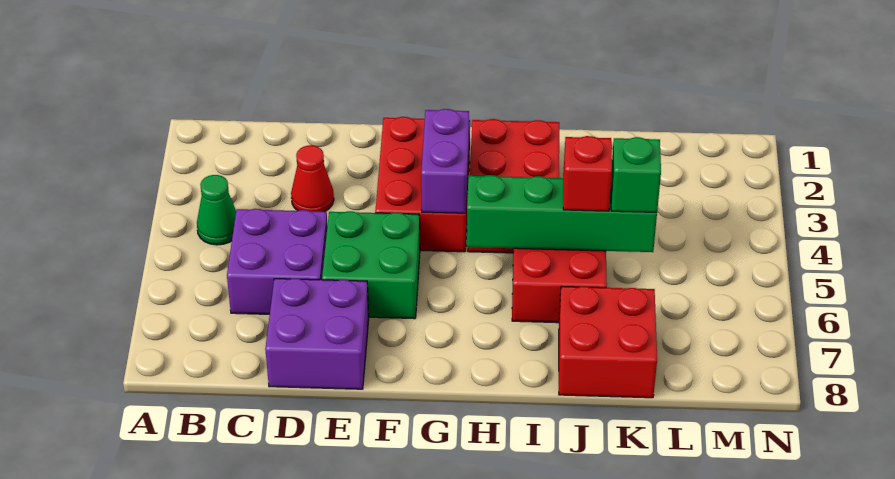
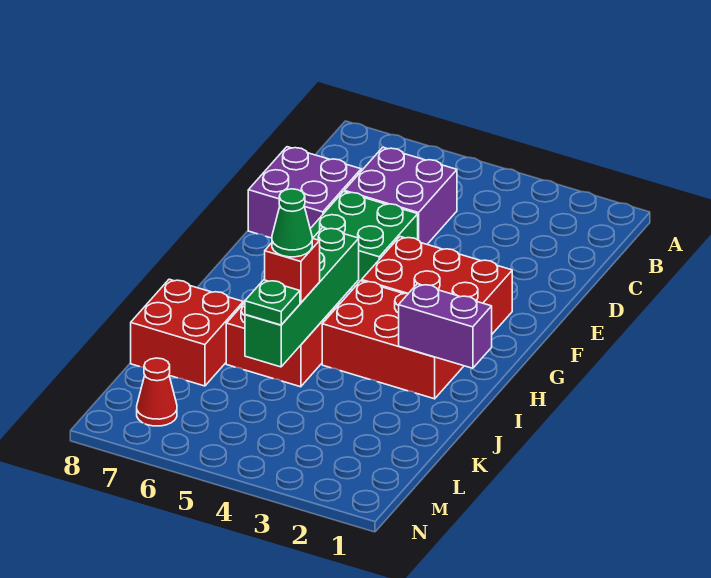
green 1x1 cone [197,175,236,245] -> green 1x1 cone moved to [272,189,312,257]
red 1x1 cone [291,145,334,212] -> red 1x1 cone moved to [137,358,177,426]
purple 1x2 brick [421,109,469,213] -> purple 1x2 brick moved to [399,284,492,368]
green 1x1 brick [611,137,661,212] -> green 1x1 plate [245,280,300,325]

